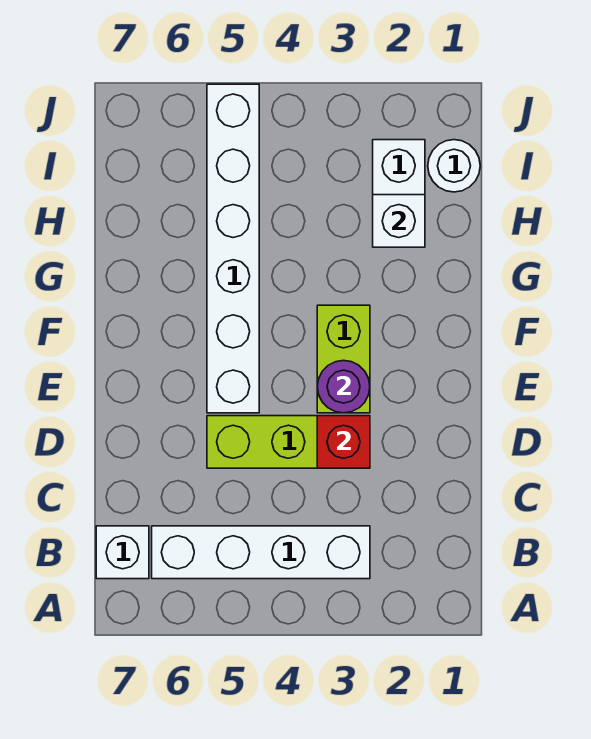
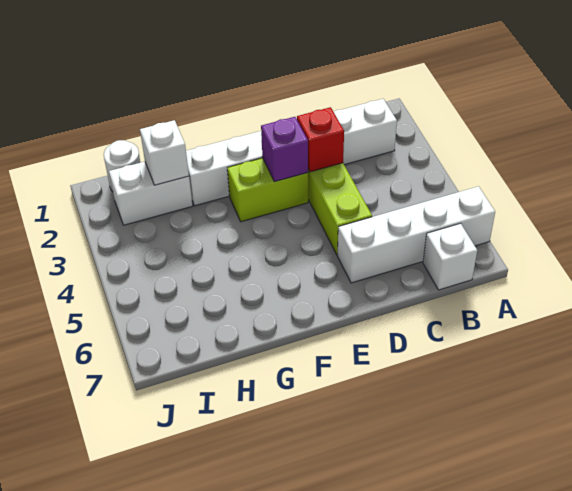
white 1x4 brick [152,526,370,579] -> white 1x4 brick turned to [337,186,495,283]
purple 1x1 round brick [317,360,370,413] -> purple 1x1 brick [261,117,308,182]
white 1x6 brick [207,84,259,413] -> white 1x6 brick moved to [186,99,397,206]

